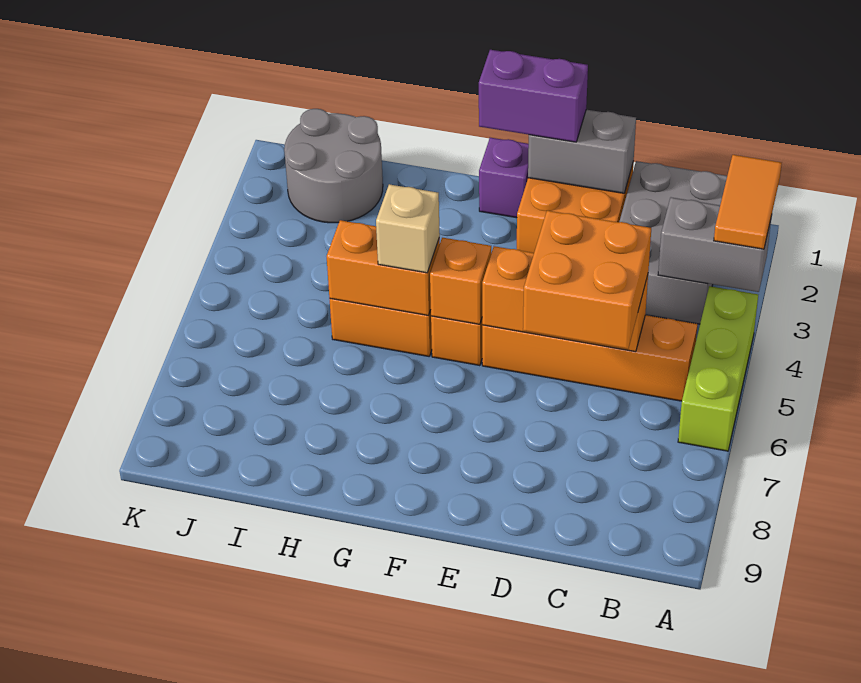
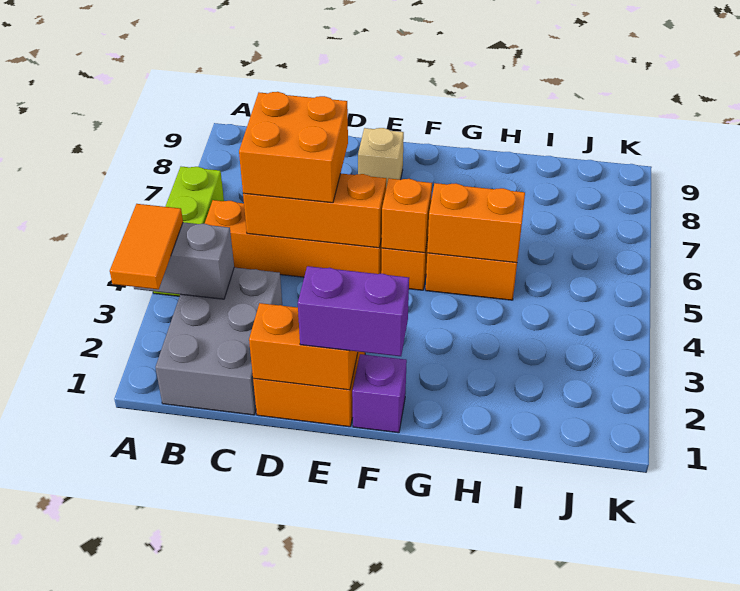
grey 1x2 brick [528,110,636,193] -> orange 1x2 brick [249,303,358,390]
tan 1x1 brick [376,184,440,273] -> tan 1x1 brick moved to [358,128,404,188]
grey 2x2 round brick [284,109,383,223] -> none

